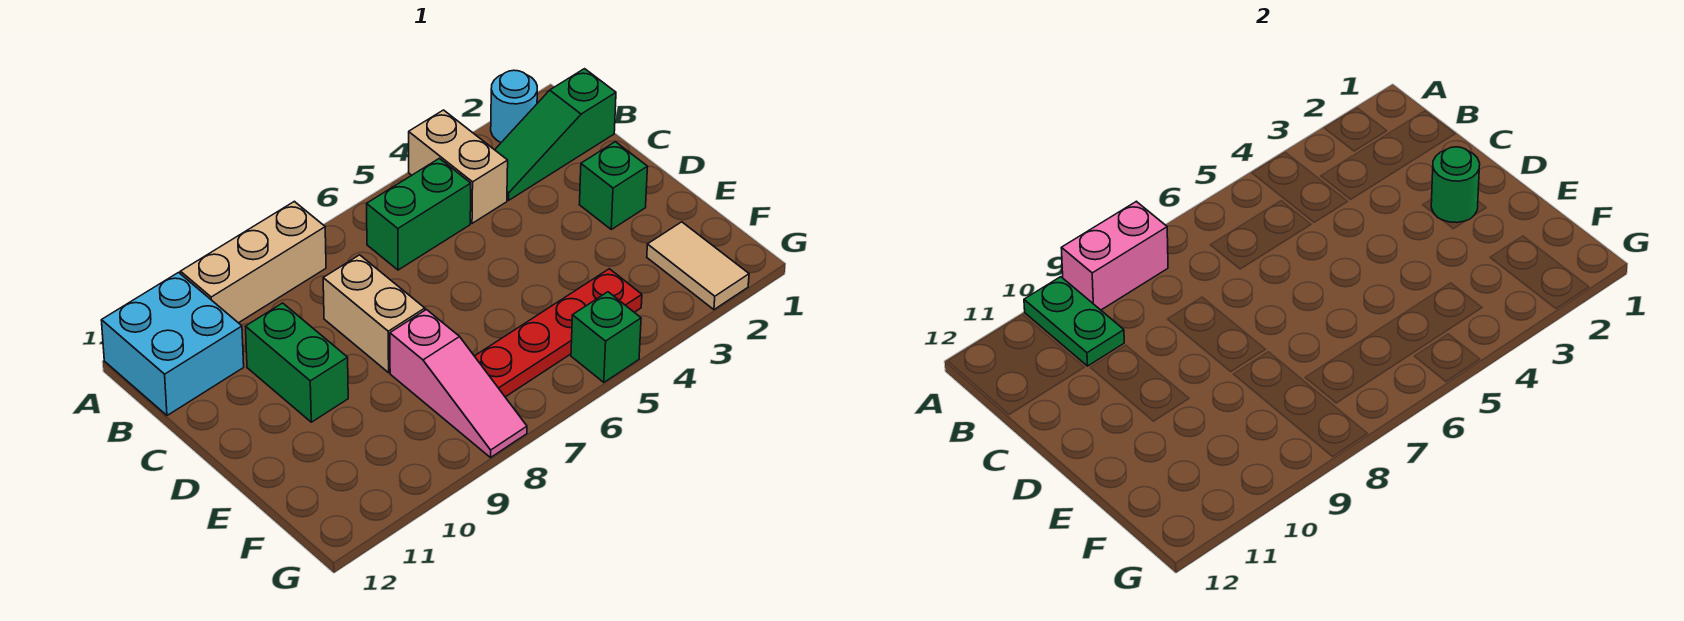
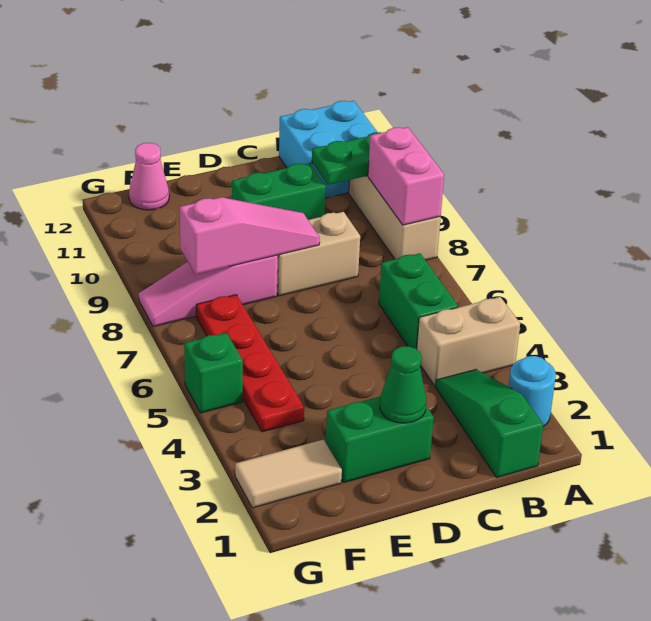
green 1x1 brick [579,142,648,229] -> green 1x2 brick [326,397,434,483]
green 1x1 round brick [1431,147,1480,223] -> green 1x1 cone [380,346,426,423]
none -> pink 1x3 slope [180,197,320,274]
none -> pink 1x1 cone [129,143,169,210]

